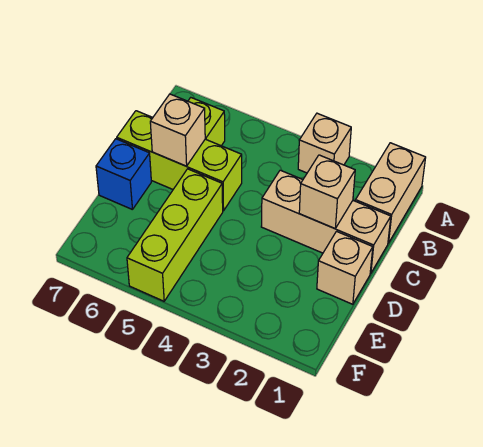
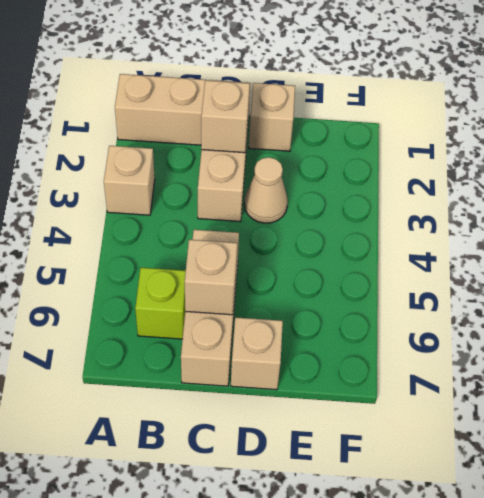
lime 1x3 brick [117,111,242,211] -> tan 1x3 brick [181,230,239,386]
none -> tan 1x1 cone [244,157,288,223]
lime 1x3 brick [127,169,223,301] -> none
blue 1x1 brick [96,139,151,210] -> tan 1x1 brick [231,317,283,390]

